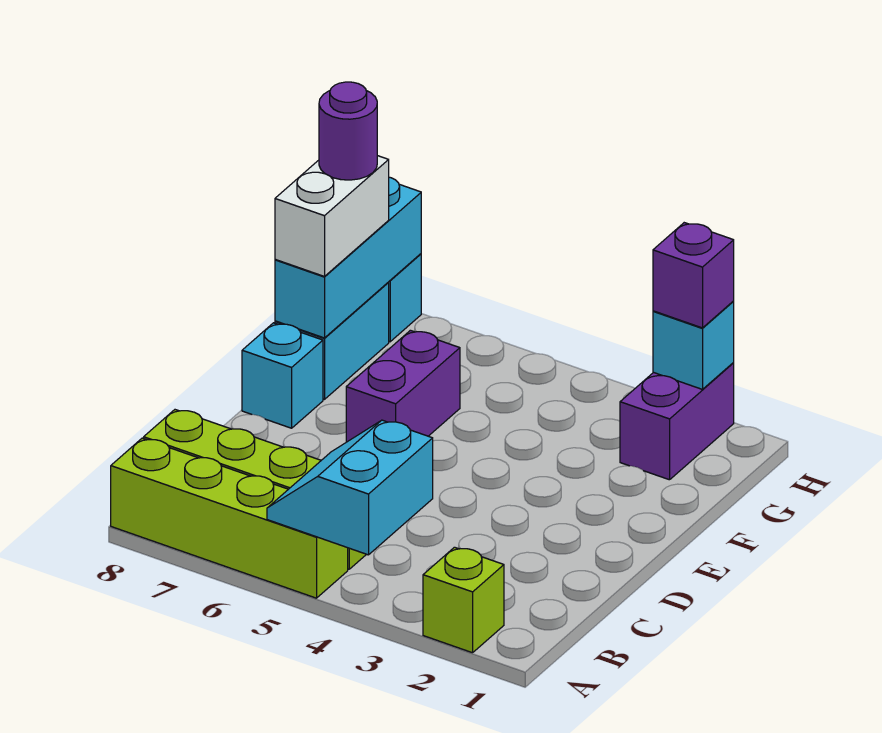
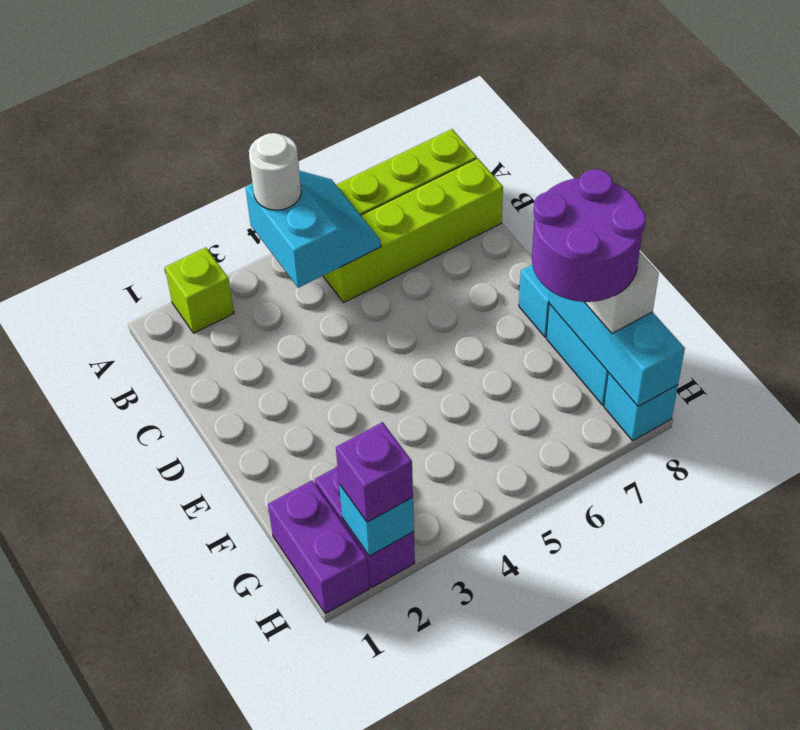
none -> white 1x1 round brick [249,133,301,210]
purple 1x2 brick [346,330,460,442] -> purple 1x2 brick moved to [268,481,369,614]
purple 1x1 round brick [319,82,377,180] -> purple 2x2 round brick [532,169,646,302]

